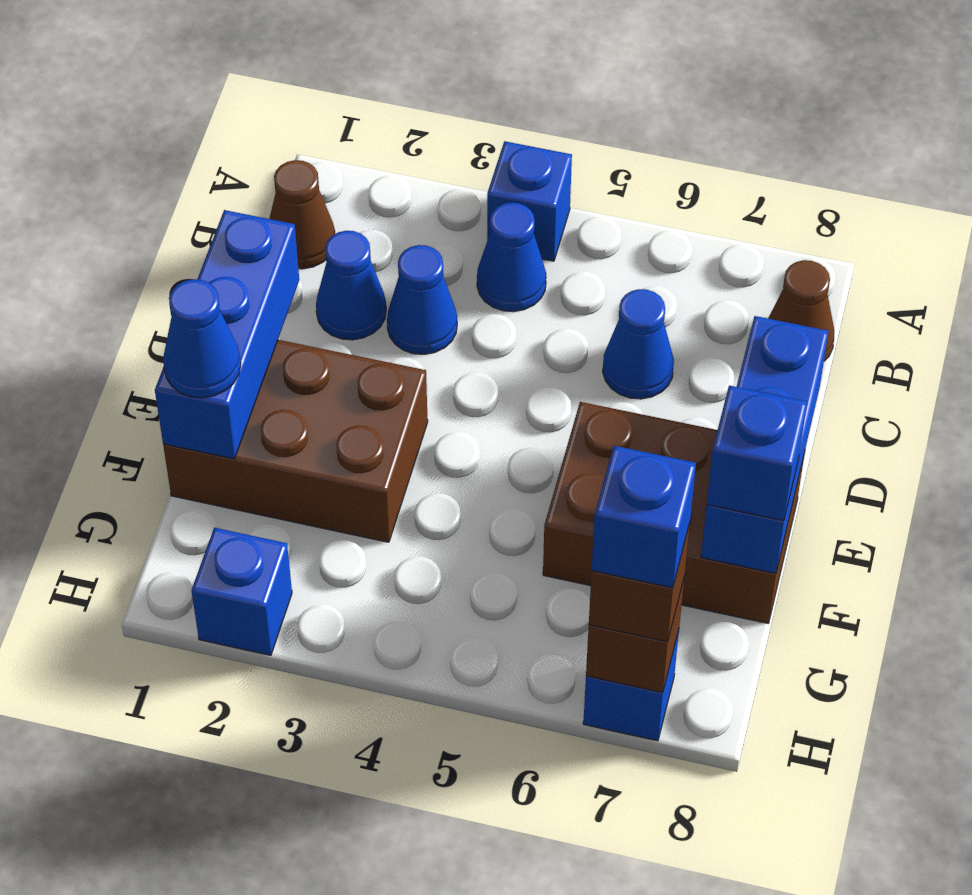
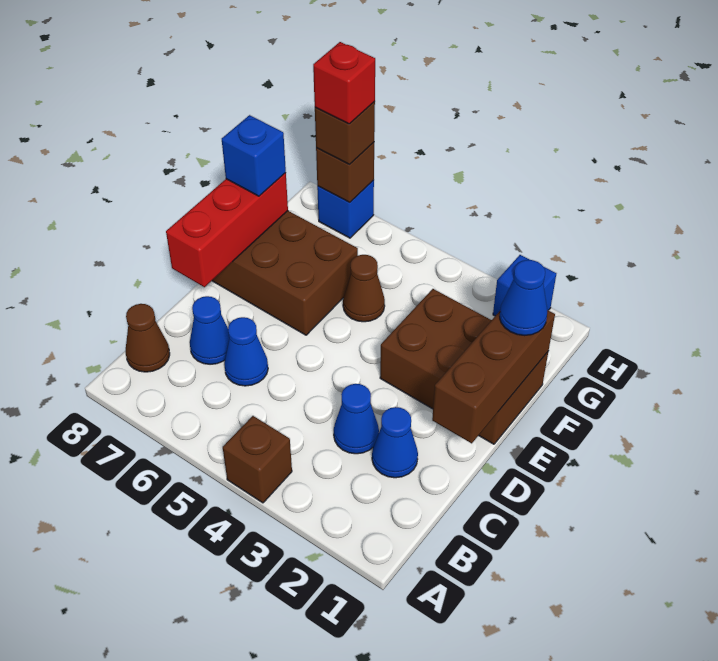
blue 1x1 brick [487,141,572,261] -> brown 1x1 brick [223,416,292,503]
brown 1x1 cone [269,160,335,269] -> brown 1x1 cone moved to [343,255,385,322]
blue 1x1 cone [477,203,546,312] -> blue 1x1 cone moved to [190,296,229,364]
blue 1x3 brick [155,210,299,459] -> brown 1x3 brick [432,310,555,443]
blue 1x3 brick [701,316,828,573] -> red 1x3 brick [166,173,288,287]
blue 1x1 brick [592,446,696,588] -> red 1x1 brick [313,42,375,124]

